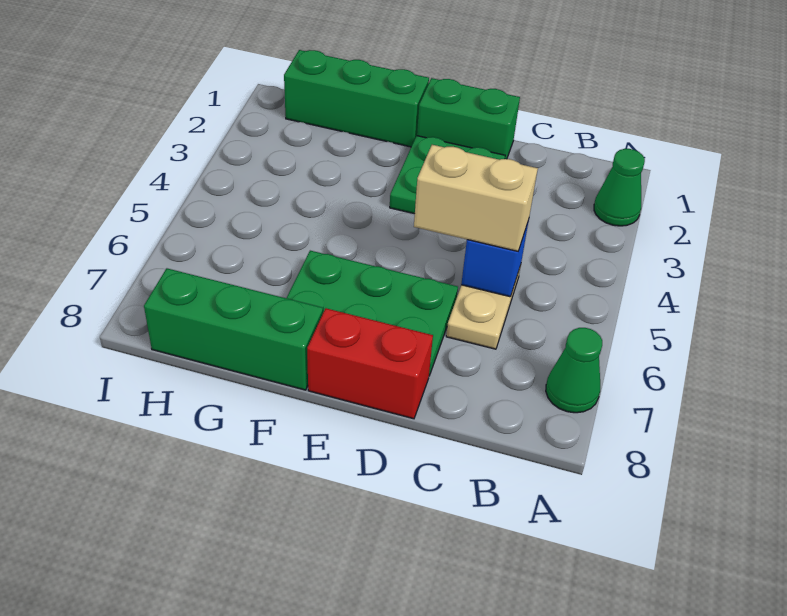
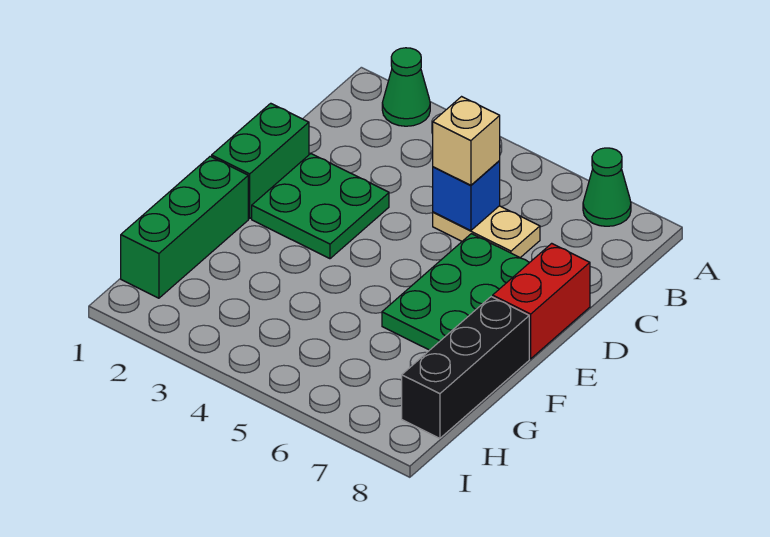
tan 1x2 brick [414,145,538,251] -> tan 1x1 brick [433,97,500,185]
green 1x3 brick [144,268,323,390] -> black 1x3 brick [402,297,529,438]

